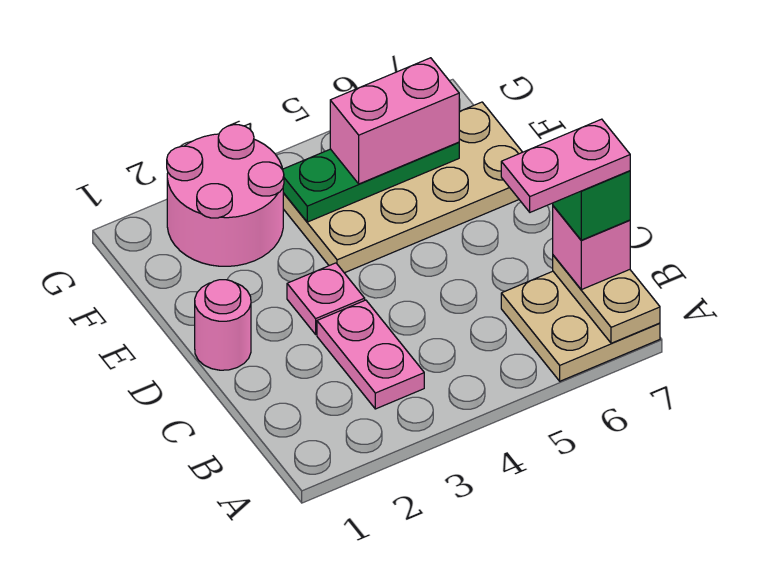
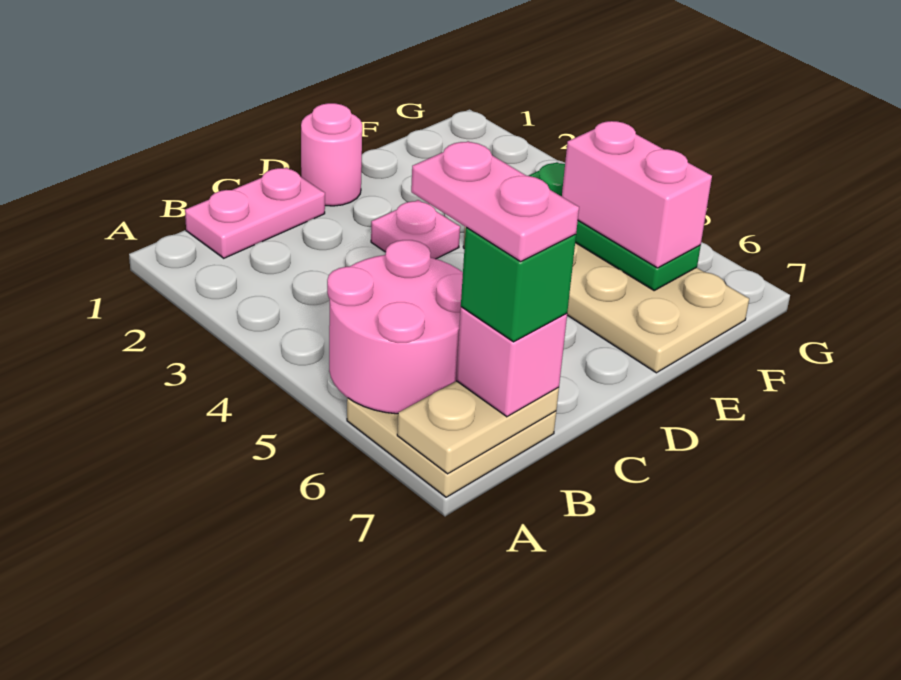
pink 1x2 plate [317,300,424,409] -> pink 1x2 plate moved to [185,167,325,258]
pink 2x2 round brick [167,125,284,266] -> pink 2x2 round brick moved to [327,240,463,414]

